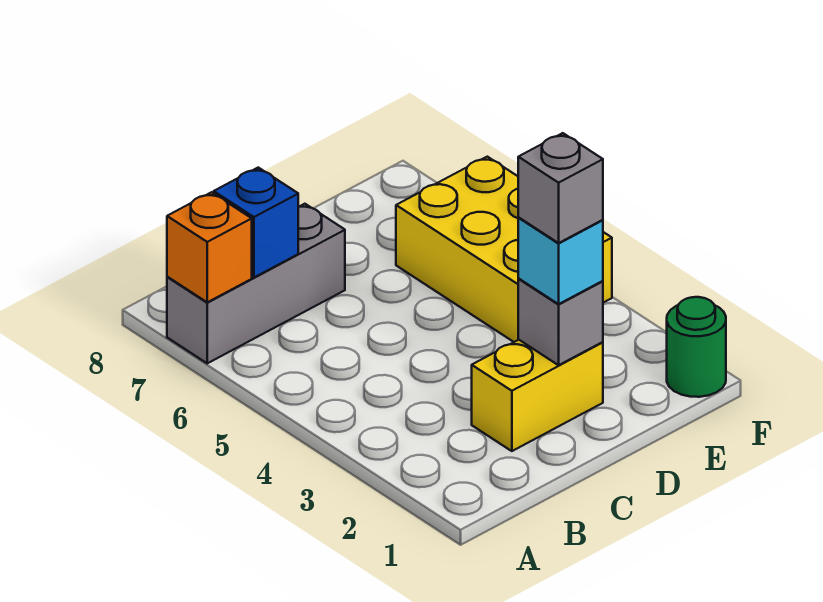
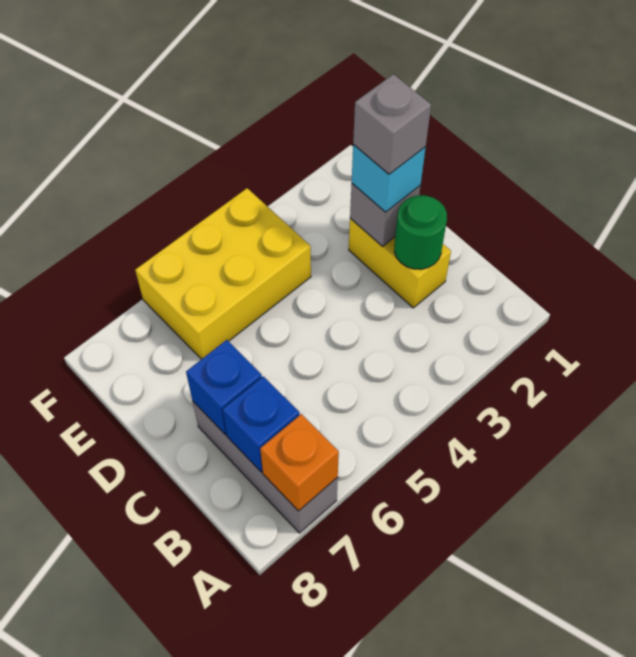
none -> blue 1x1 brick [186,340,262,435]
green 1x1 round brick [667,297,726,397] -> green 1x1 round brick moved to [394,195,447,269]

